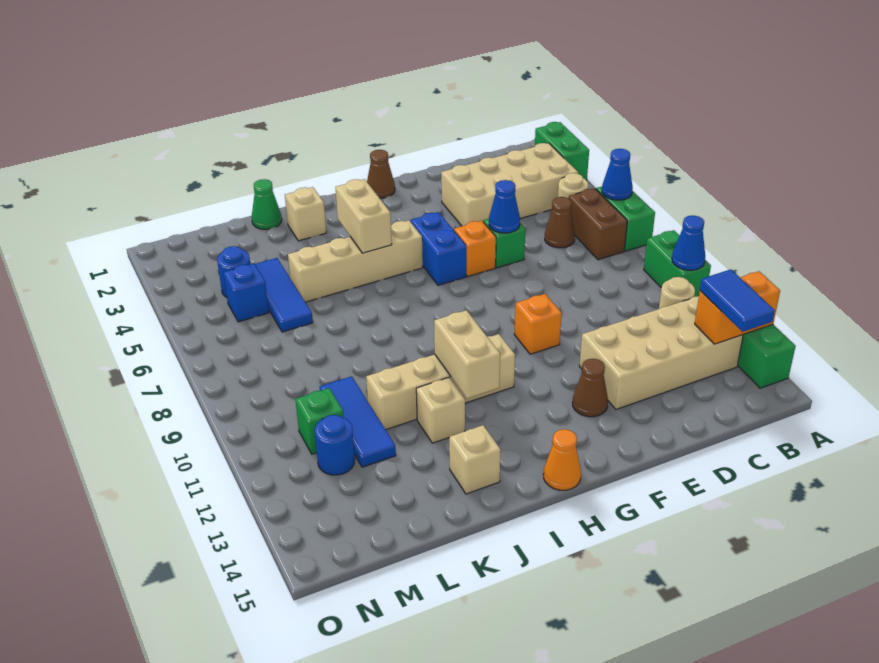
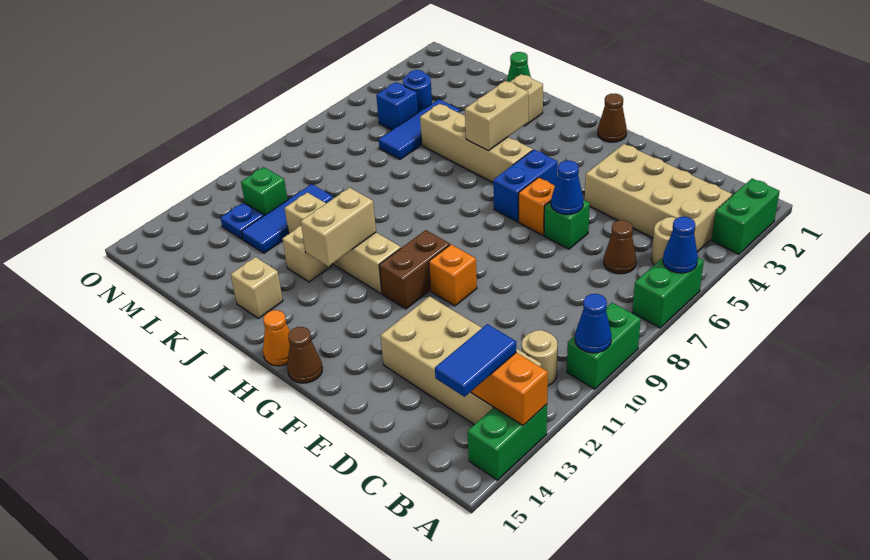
brown 1x2 brick [568,189,627,260] -> brown 1x2 brick moved to [379,230,450,309]
brown 1x1 cone [572,359,608,417] -> brown 1x1 cone moved to [287,327,322,383]
blue 1x1 round brick [315,415,355,475] -> blue 1x1 plate [220,203,264,240]

